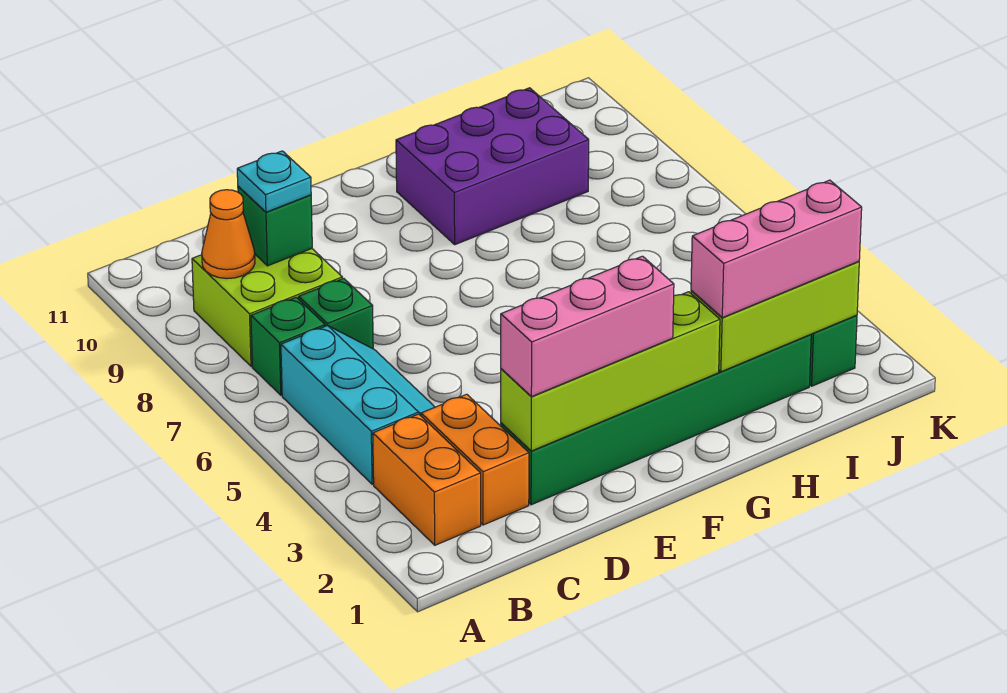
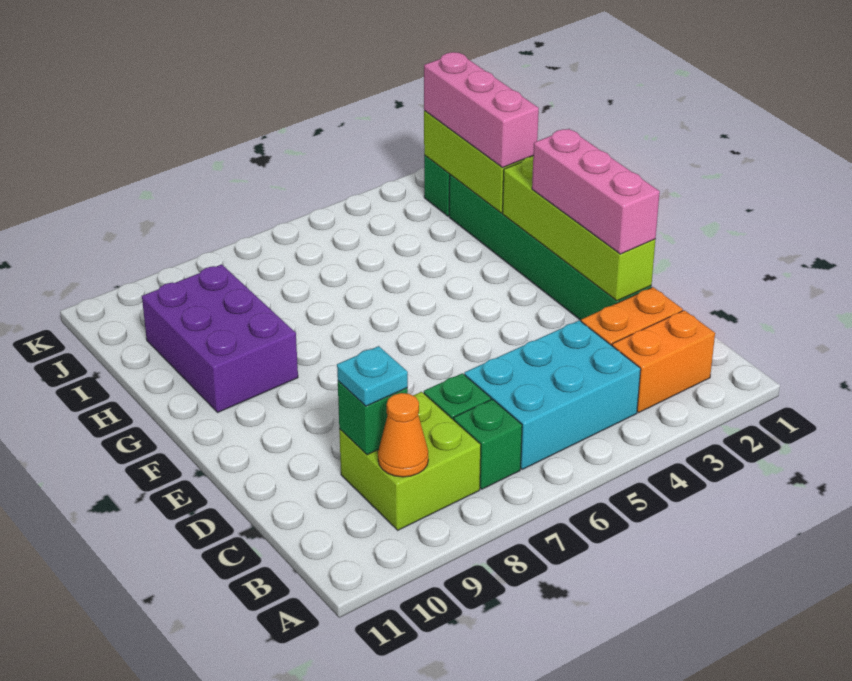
cyan 2x3 slope [281,325,435,484] -> cyan 2x3 brick [464,320,641,469]

